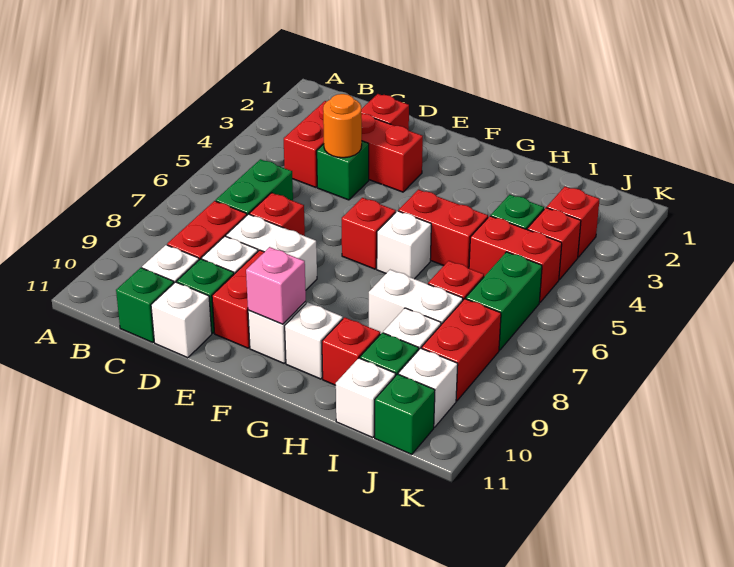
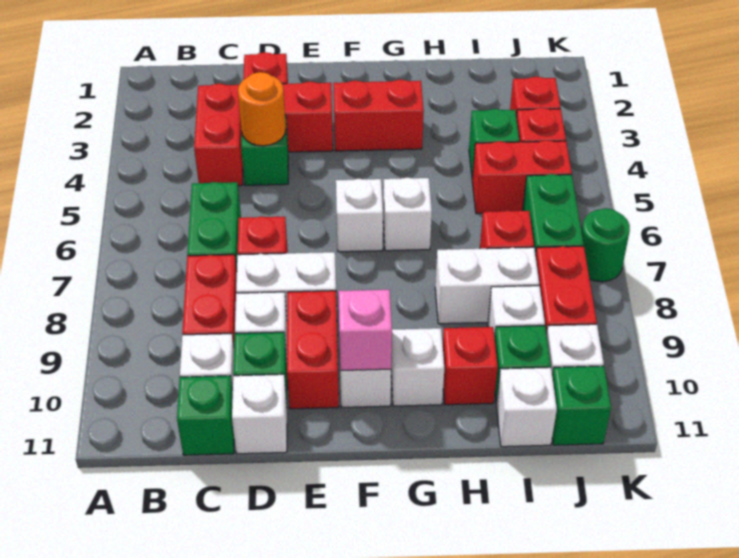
red 1x1 brick [342,198,396,269] -> white 1x1 brick [336,179,383,252]
red 1x2 brick [398,190,488,268] -> red 1x2 brick moved to [333,79,424,151]
none -> green 1x1 round brick [582,208,630,282]

